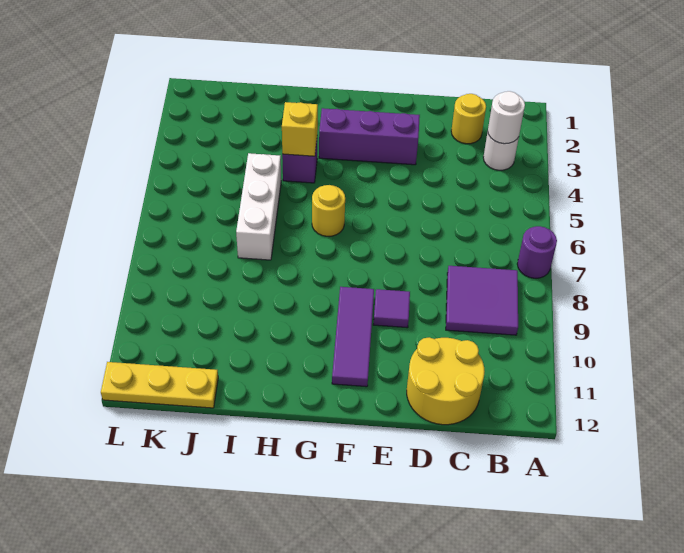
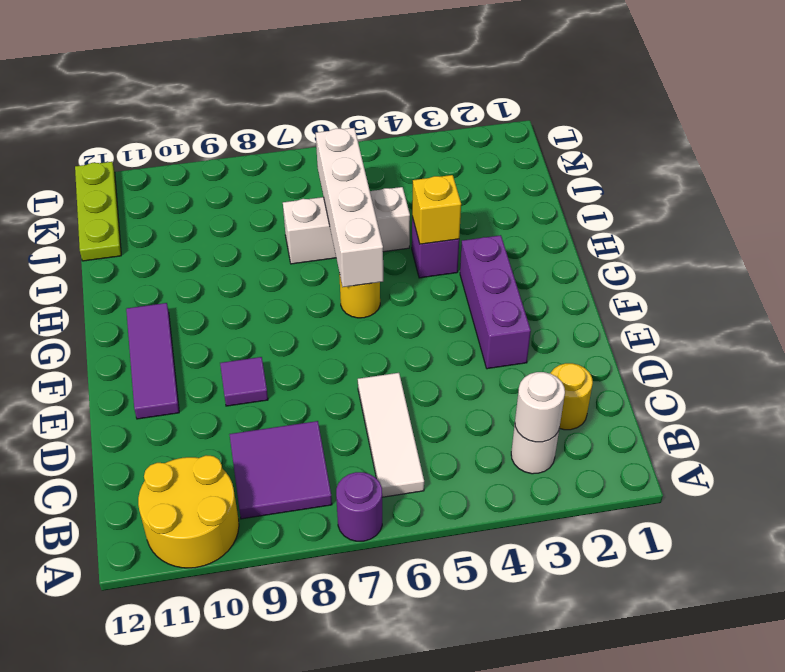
none -> white 1x3 tile [358,373,424,497]
yellow 2x2 round brick [407,337,485,425] -> yellow 2x2 round brick moved to [138,455,239,568]
purple 1x3 tile [332,287,374,387] -> purple 1x3 tile turned to [126,303,179,419]
none -> white 1x4 brick [316,128,383,287]
yellow 1x3 plate [101,362,218,408] -> lime 1x3 plate [75,162,121,261]

